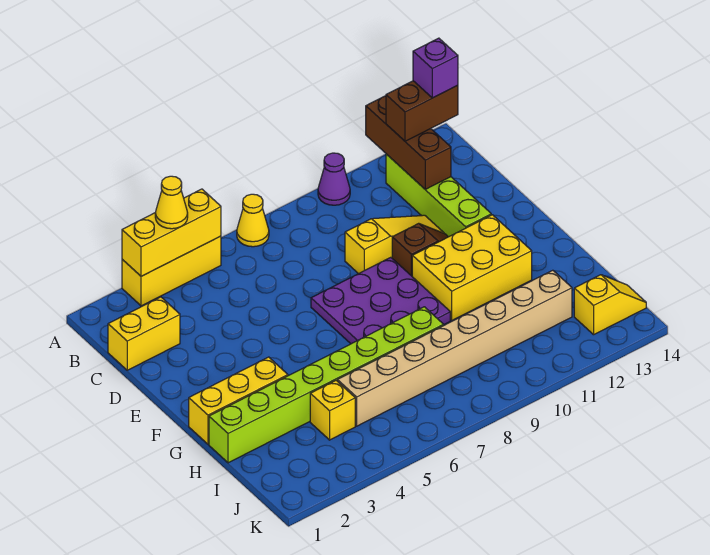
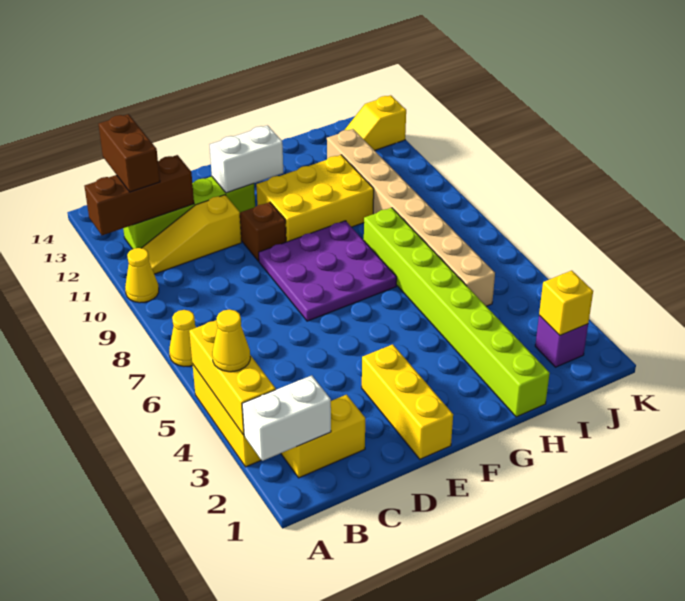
none -> white 1x2 brick [242,375,331,461]
purple 1x1 cone [318,153,350,205] -> yellow 1x1 cone [125,248,159,303]
purple 1x1 brick [413,38,458,98] -> purple 1x1 brick moved to [535,315,588,367]
yellow 1x2 brick [108,297,180,370] -> yellow 1x2 brick turned to [281,395,365,478]
yellow 1x3 slope [345,215,444,274] -> yellow 1x3 slope turned to [142,195,241,274]
none -> white 1x2 brick [210,125,283,193]
yellow 2x3 brick [412,215,532,320] -> yellow 2x3 brick turned to [256,155,374,242]
yellow 1x3 brick [189,357,288,444] -> yellow 1x3 brick moved to [362,344,453,459]
yellow 1x1 brick [310,381,355,440] -> yellow 1x1 brick moved to [539,271,593,335]
yellow 1x2 slope [574,275,646,335] -> yellow 1x2 slope turned to [345,95,406,150]

